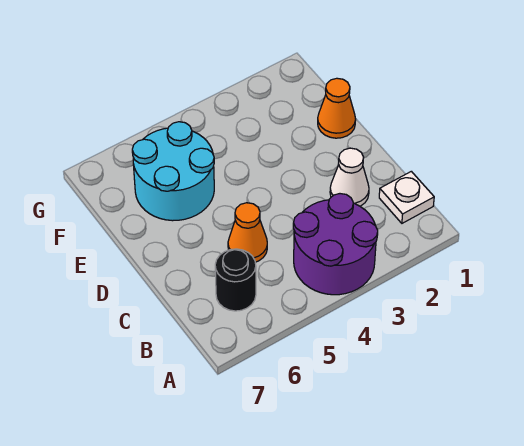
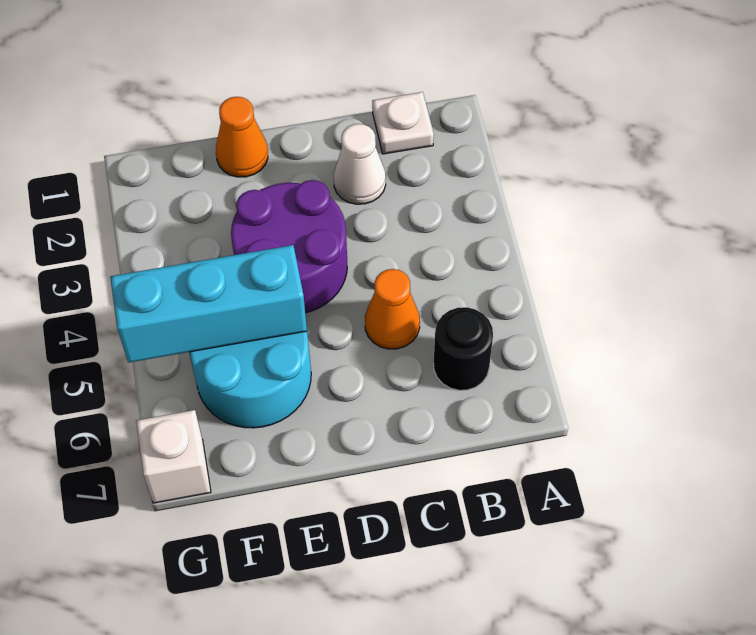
purple 2x2 round brick [293,194,378,295] -> purple 2x2 round brick moved to [231,180,347,313]
none -> cyan 1x3 brick [110,245,307,363]
none -> white 1x1 brick [136,410,211,503]

